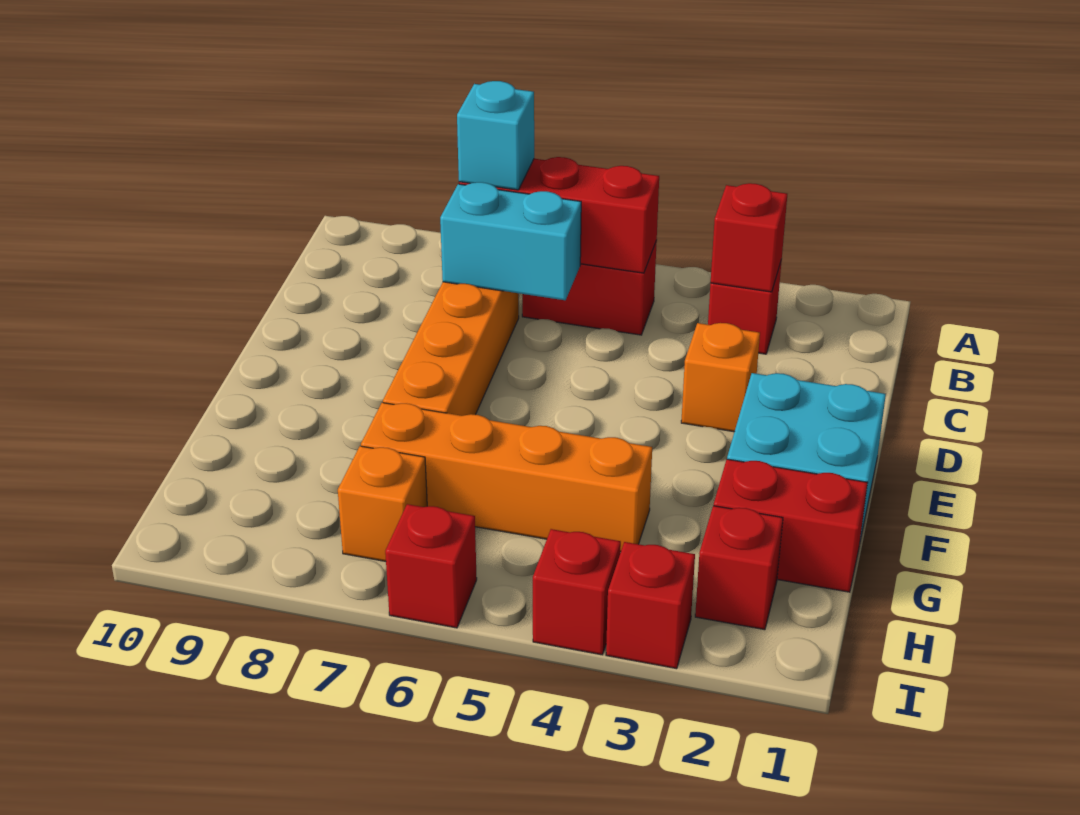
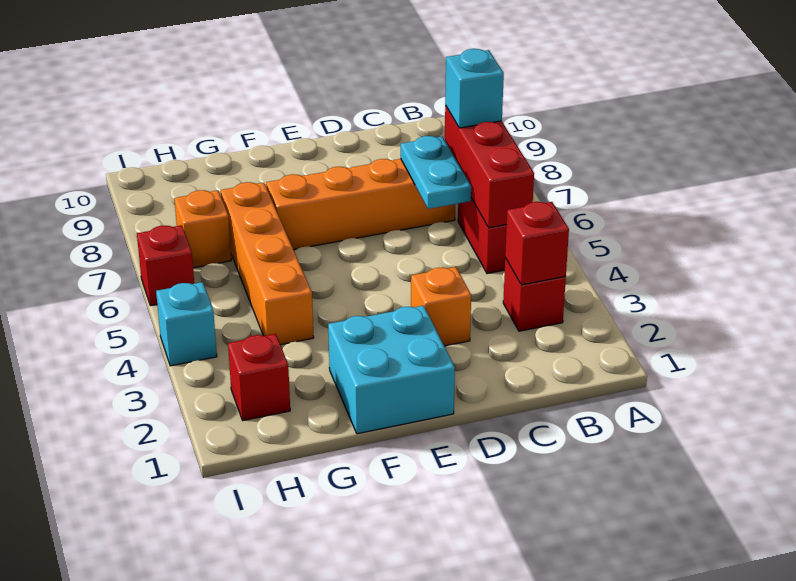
cyan 1x2 brick [440,182,581,300] -> cyan 1x2 plate [401,136,471,209]
red 1x2 brick [714,459,868,592] -> none
red 1x1 brick [606,542,695,669] -> none
red 1x1 brick [533,529,621,655] -> cyan 1x1 brick [156,282,217,366]

